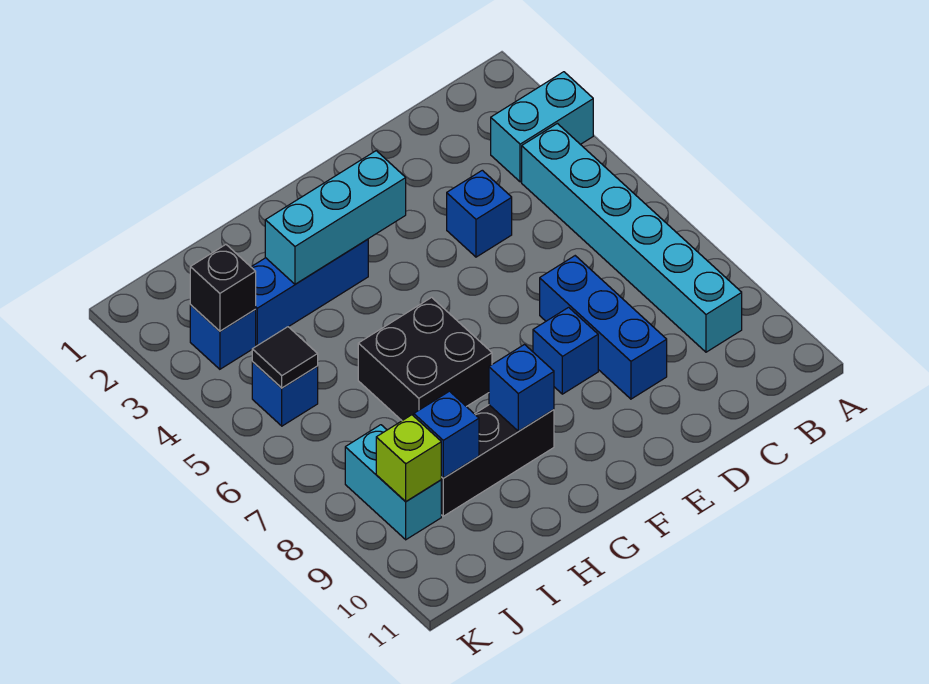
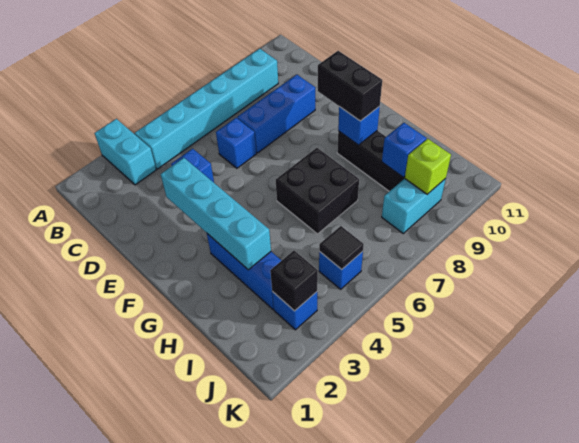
blue 1x1 brick [533,307,598,394] -> blue 1x1 brick moved to [216,118,257,168]
cyan 1x3 brick [265,151,406,284] -> cyan 1x4 brick [161,158,271,270]
none -> black 1x2 brick [318,51,382,121]

